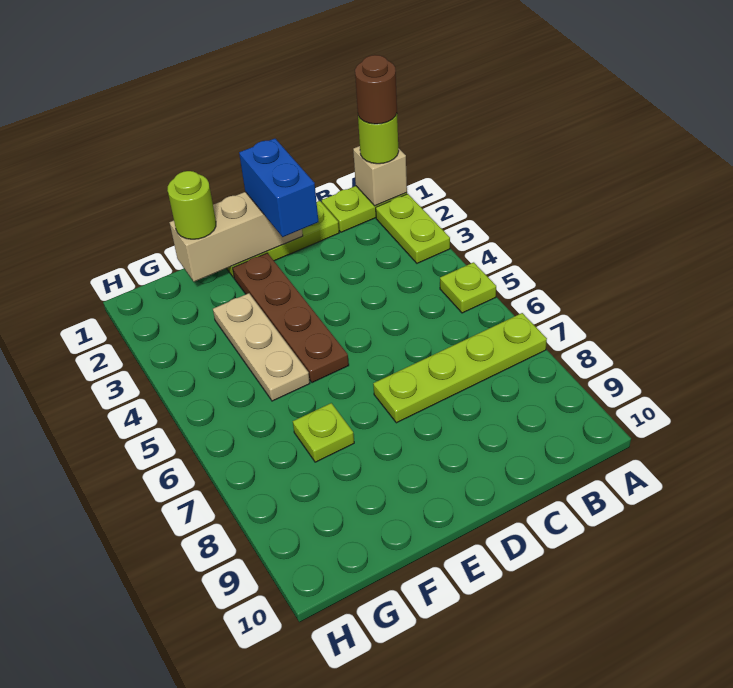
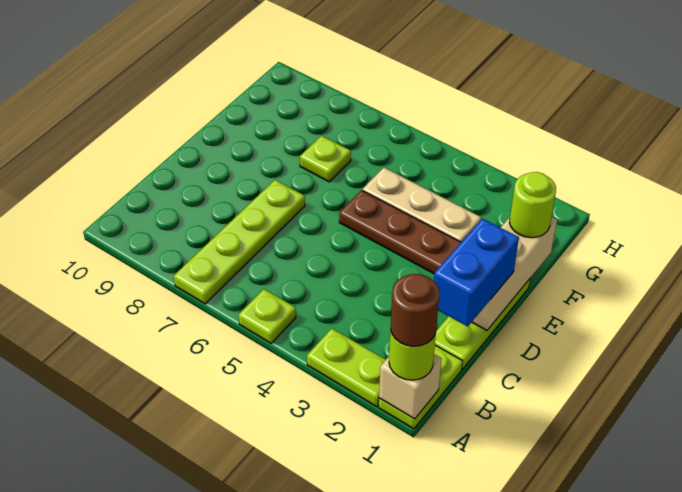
blue 1x2 brick [239,139,318,237] -> blue 1x2 brick turned to [434,219,519,327]

